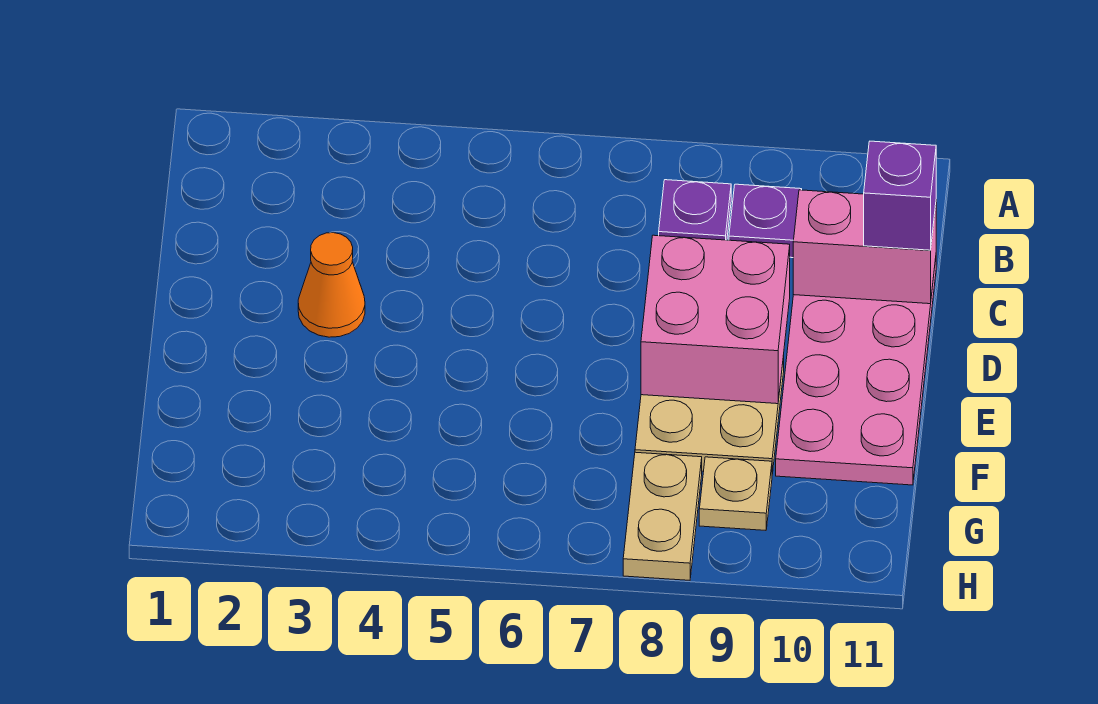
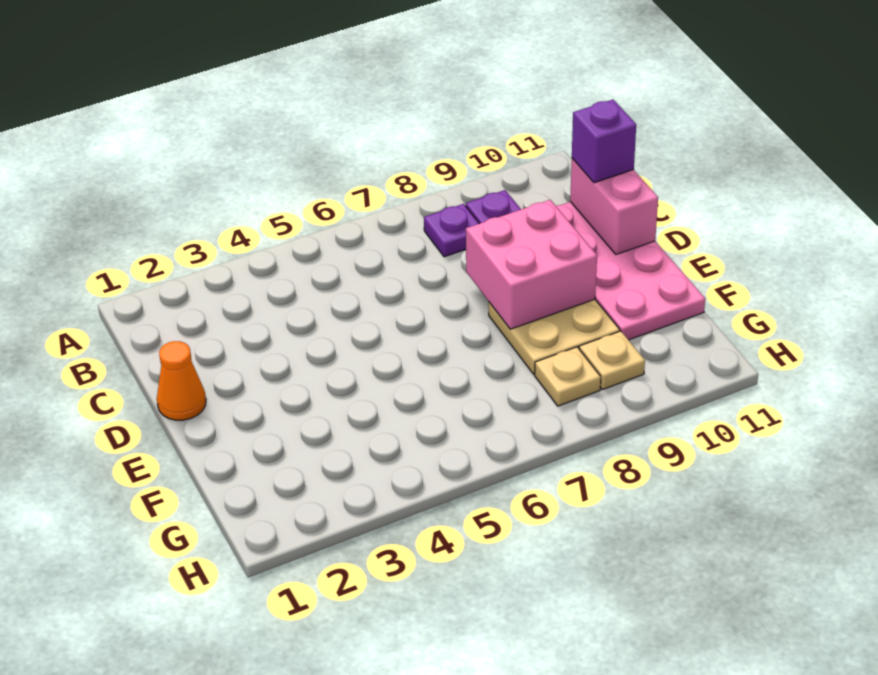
pink 1x2 brick [793,190,936,304] -> pink 1x2 brick turned to [570,158,658,254]
orange 1x1 cone [298,233,365,337] -> orange 1x1 cone moved to [157,341,206,420]
tan 1x2 plate [623,452,702,580] -> tan 1x1 plate [535,347,601,406]

